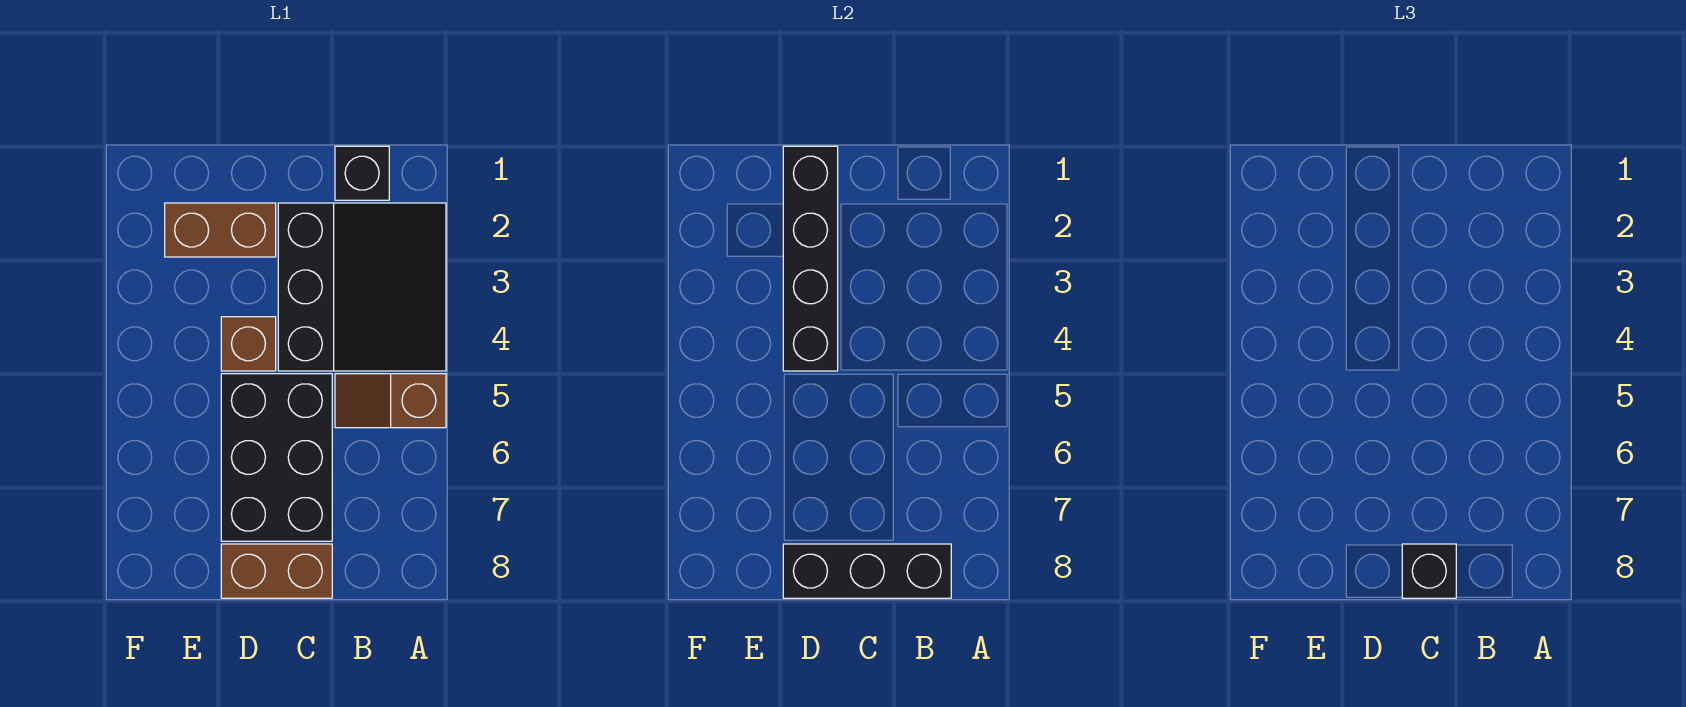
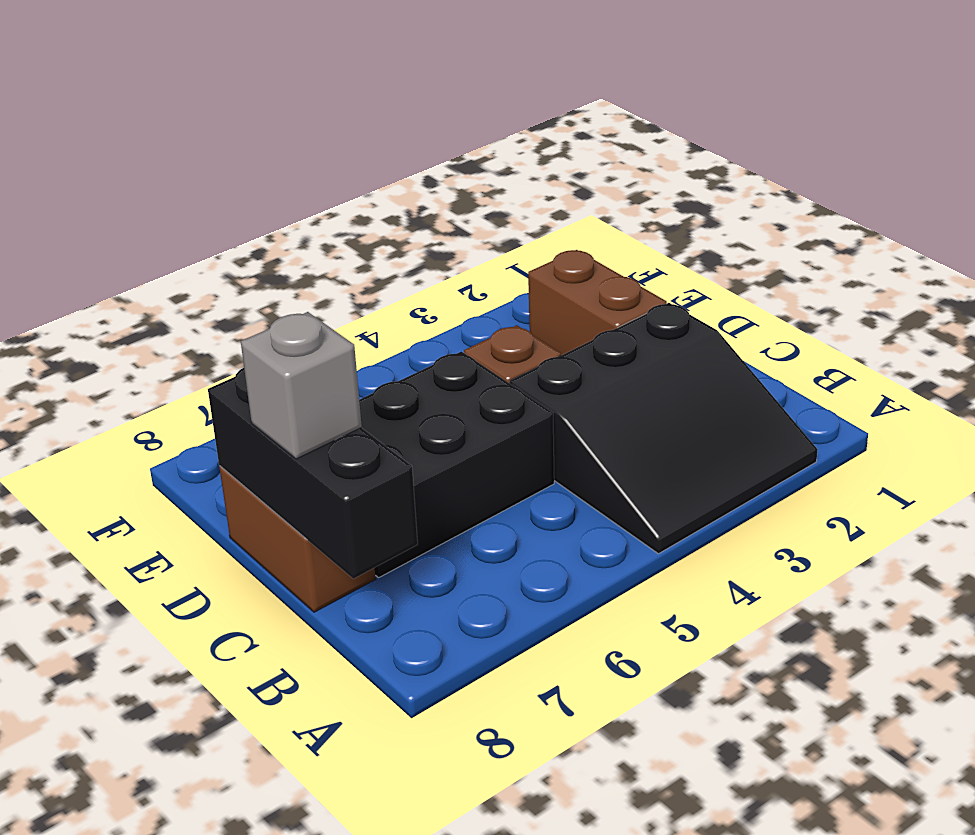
brown 1x2 slope [335,374,446,428] -> none
black 1x1 brick [335,146,389,200] -> none
black 1x1 brick [1402,544,1456,598] -> grey 1x1 brick [241,312,362,459]
black 1x4 brick [783,146,838,371] -> none

